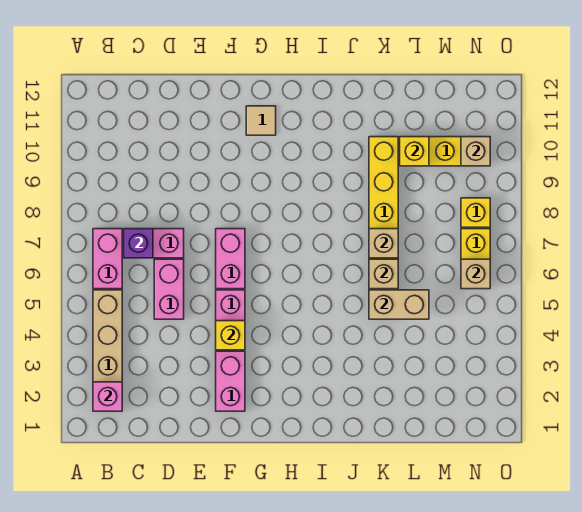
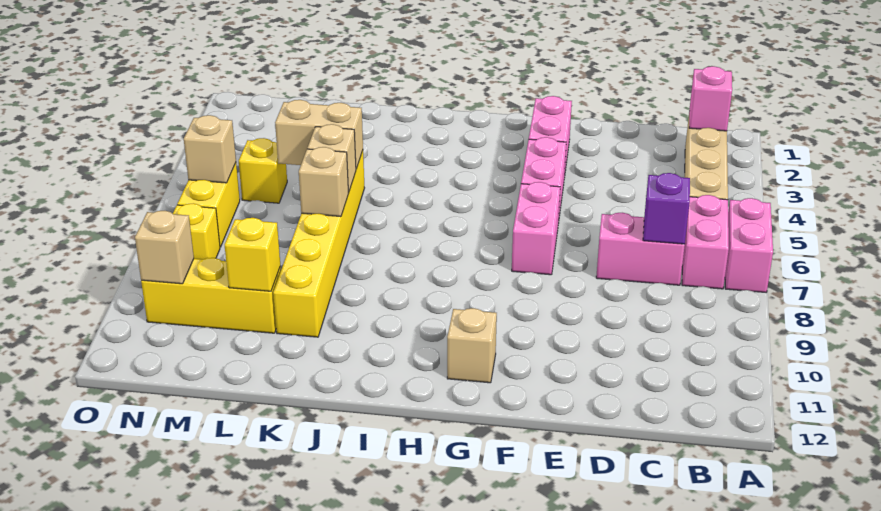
pink 1x2 brick [154,259,184,319] -> pink 1x2 brick moved to [725,198,773,292]
yellow 1x1 brick [216,321,245,350] -> yellow 1x1 brick moved to [239,138,287,203]
tan 1x1 tile [246,106,276,135] -> tan 1x1 brick [447,308,497,383]

